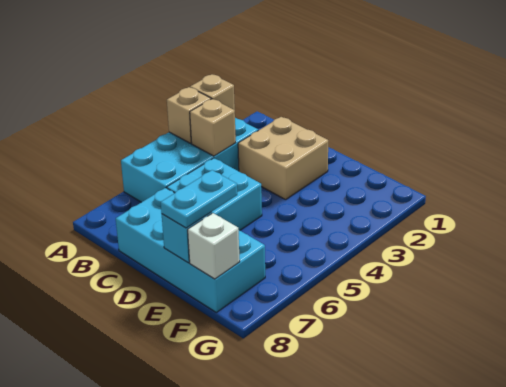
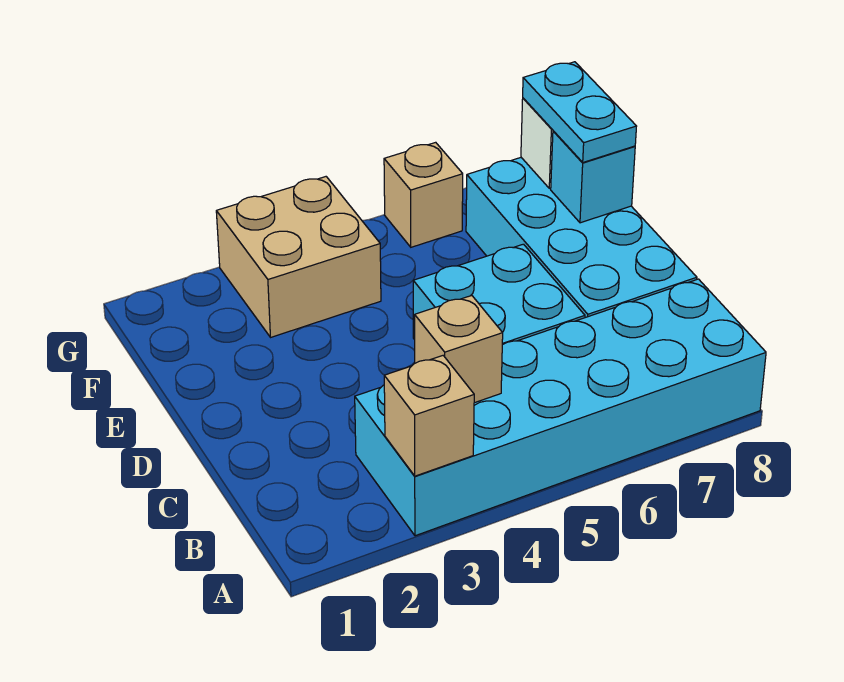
cyan 2x4 brick [121,118,258,202] -> cyan 2x6 brick [355,279,766,536]
tan 1x1 brick [167,87,211,143] -> tan 1x1 brick moved to [384,142,463,247]
tan 2x2 brick [238,117,328,200] -> tan 2x2 brick moved to [216,177,381,337]
cyan 1x2 plate [161,170,237,228] -> cyan 1x2 plate turned to [523,62,637,162]

